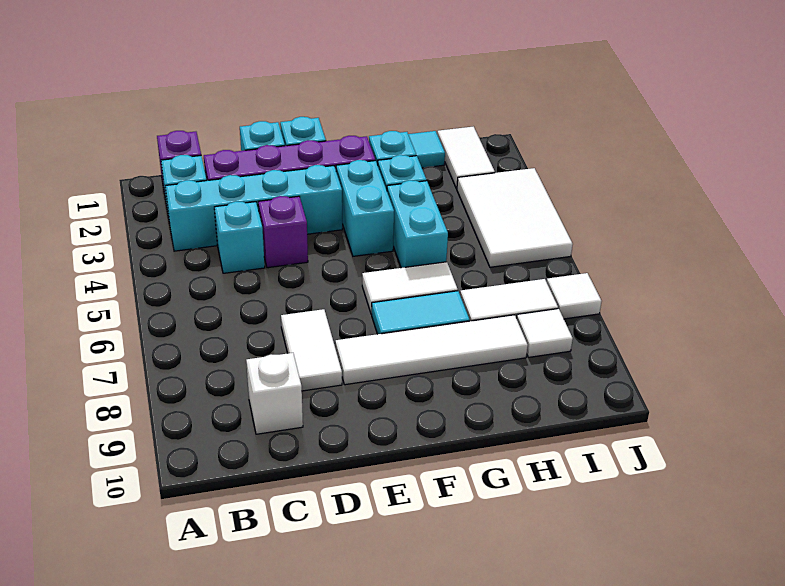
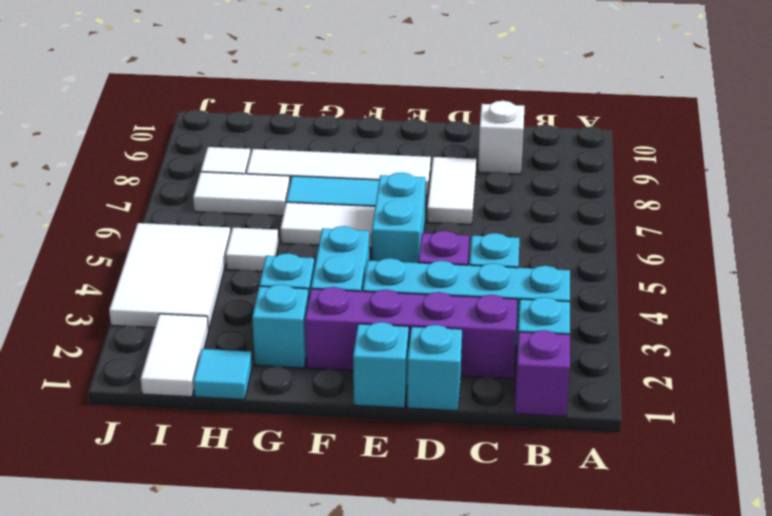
cyan 1x2 brick [387,180,448,268] -> cyan 1x2 brick moved to [372,172,426,263]
white 1x1 tile [547,273,602,319] -> white 1x1 tile moved to [226,227,278,271]

